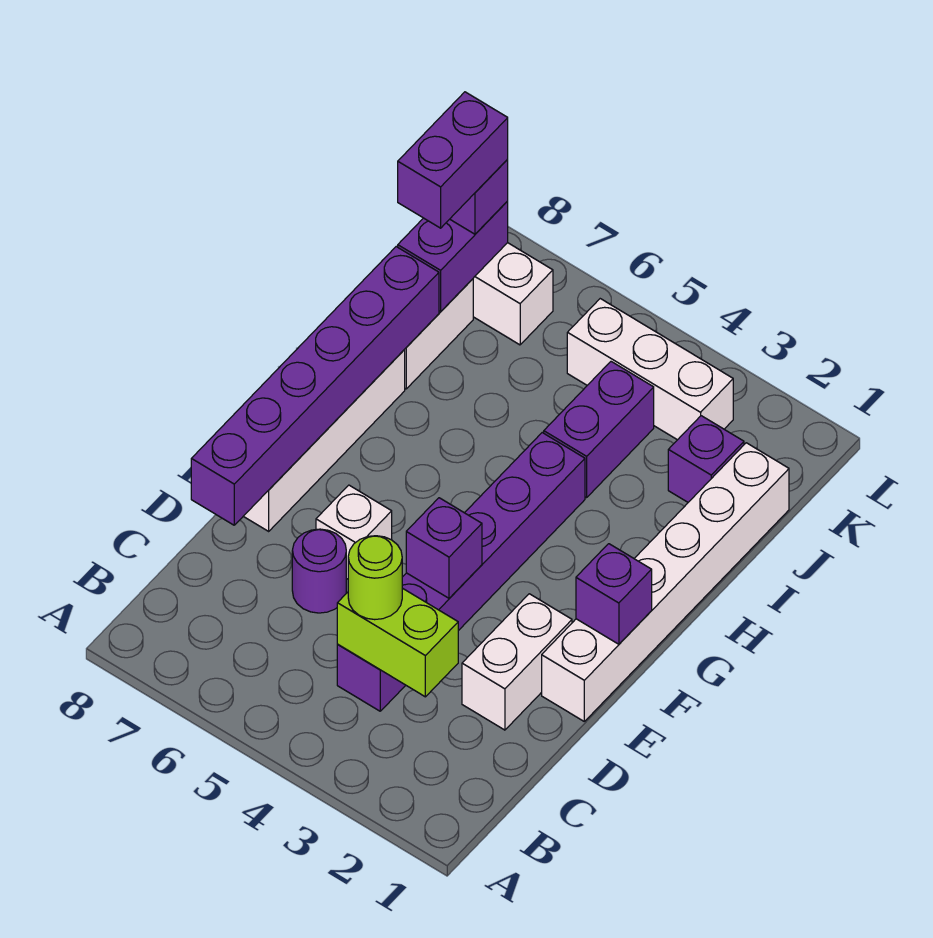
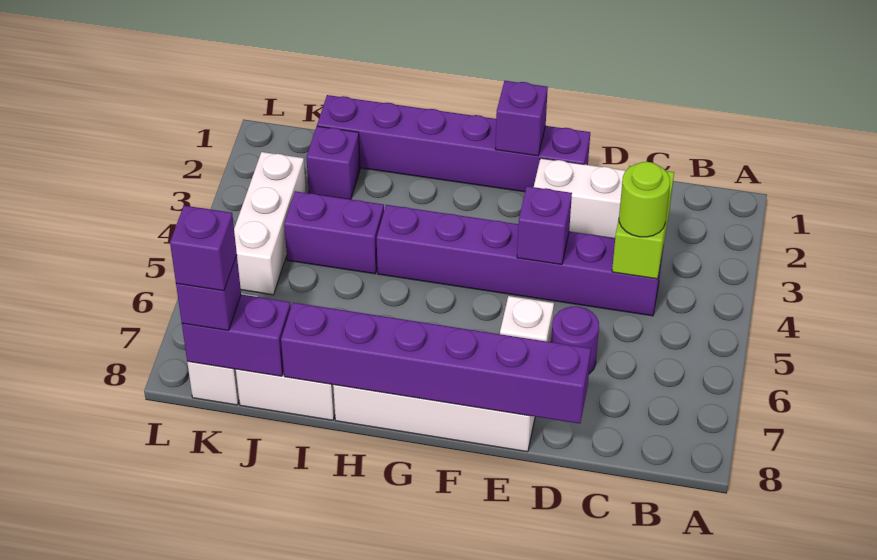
white 1x6 brick [542,443,789,721] -> purple 1x6 brick [317,95,590,192]
purple 1x2 brick [398,92,508,228] -> purple 1x1 brick [170,206,237,291]

